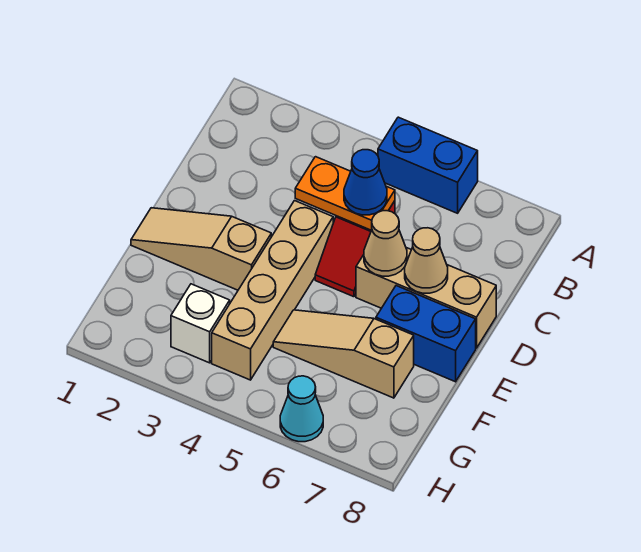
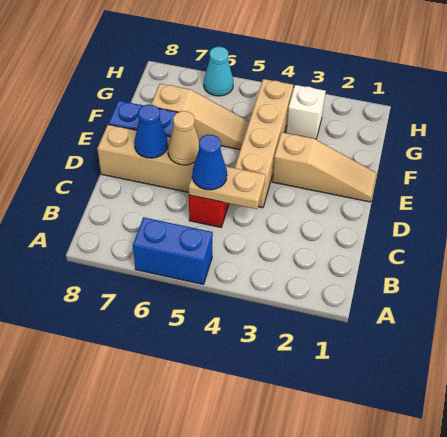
orange 1x2 plate [295,157,395,230] -> tan 1x2 plate [189,166,265,209]
tan 1x1 cone [405,228,448,293] -> blue 1x1 cone [134,105,168,158]

